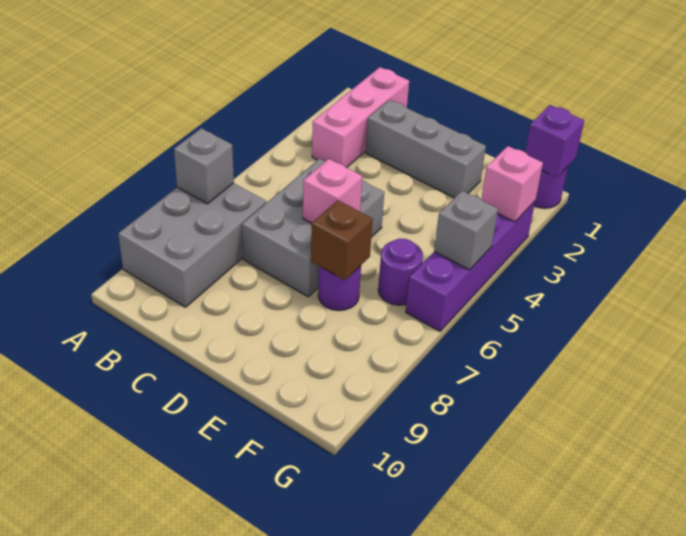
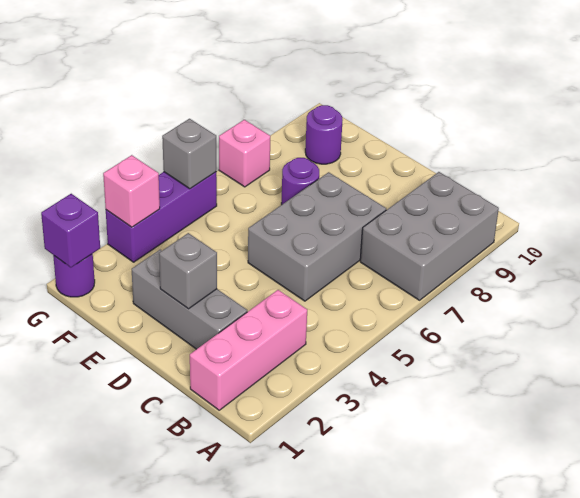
grey 1x1 brick [174,128,234,204] -> grey 1x1 brick moved to [159,233,217,309]
pink 1x1 brick [303,159,362,223] -> pink 1x1 brick moved to [219,120,270,187]
brown 1x1 brick [311,200,373,280] -> none
purple 1x1 round brick [378,239,423,305] -> purple 1x1 round brick moved to [305,105,342,164]
purple 1x4 brick [406,201,535,331] -> purple 1x3 brick [106,172,217,262]

